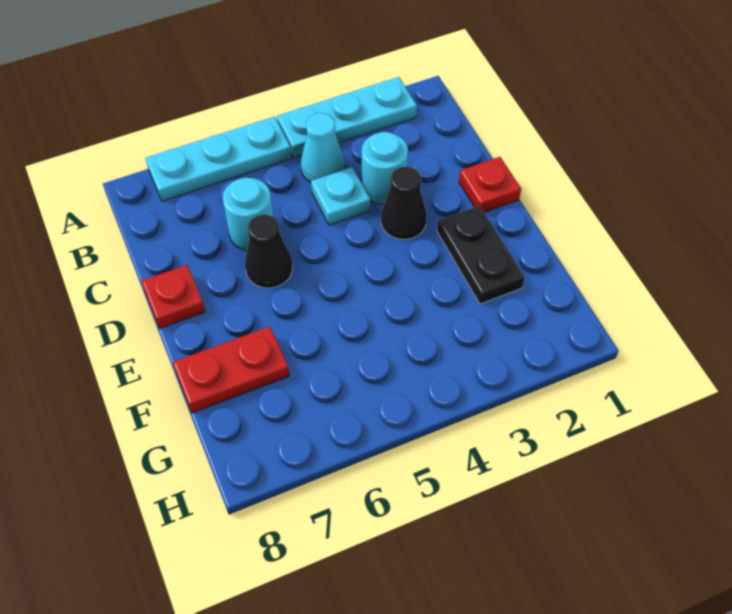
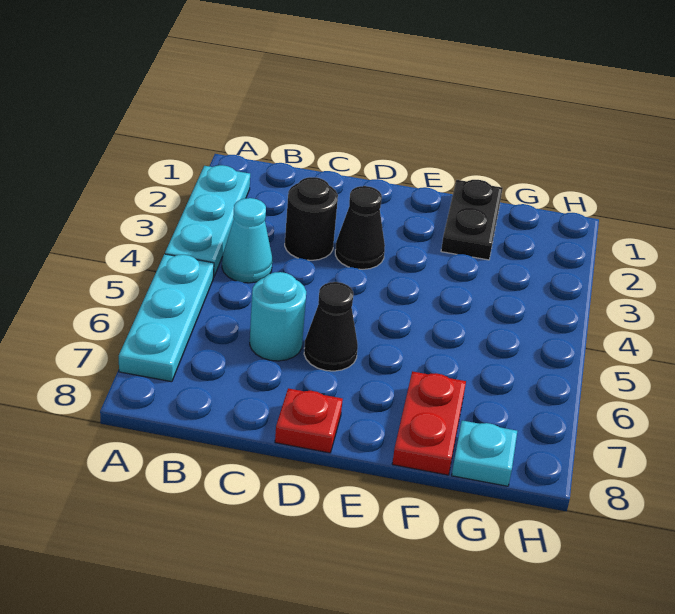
cyan 1x1 round brick [362,132,408,204] -> black 1x1 round brick [285,177,338,260]
cyan 1x1 plate [311,167,371,225] -> cyan 1x1 plate moved to [452,421,517,486]
red 1x1 plate [459,157,521,213] -> none
black 1x2 plate [437,206,525,304] -> black 1x2 plate turned to [441,180,503,260]

